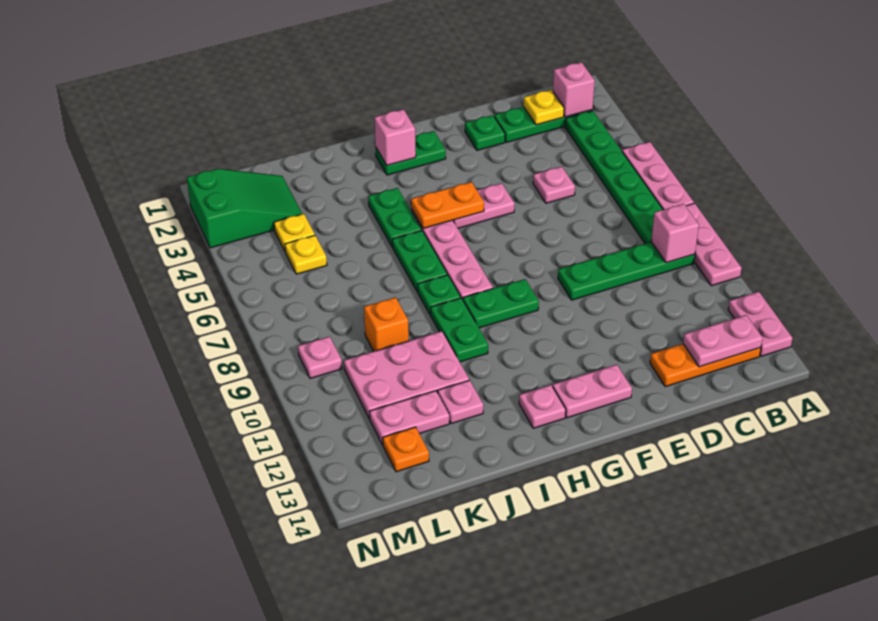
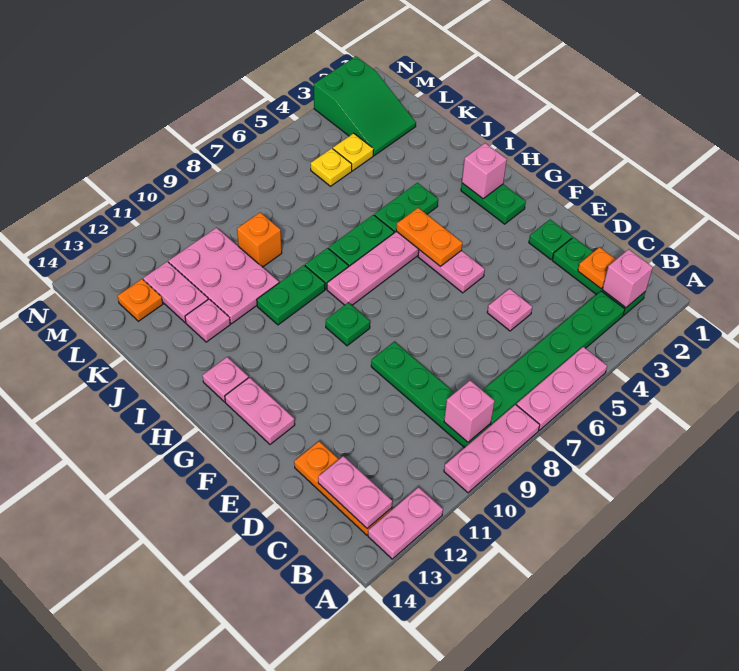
yellow 1x1 plate [524,90,564,125] -> orange 1x1 plate [578,247,616,288]
green 1x2 plate [463,279,539,328] -> green 1x1 plate [326,303,370,346]
pink 1x1 plate [298,337,342,378] -> none

